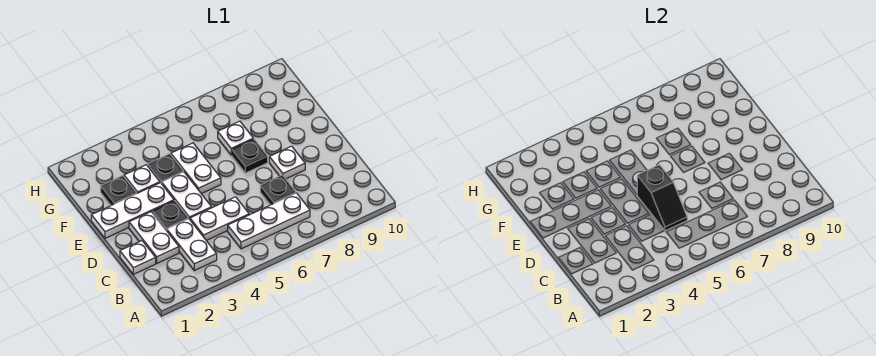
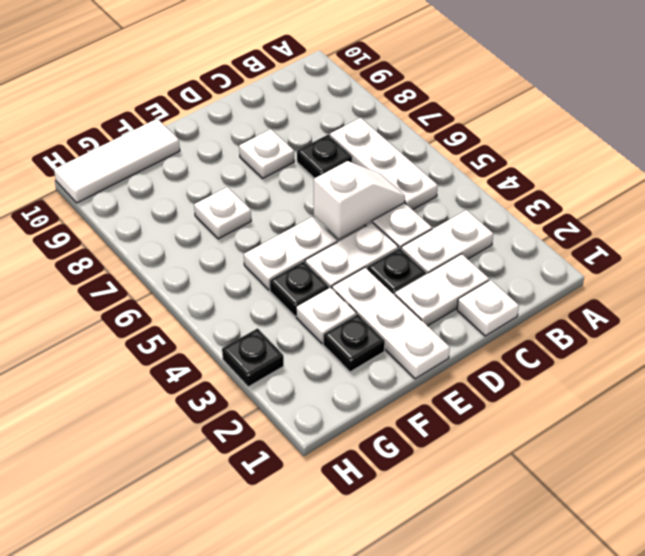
black 1x2 slope [637,165,687,231] -> white 1x2 slope [314,161,405,239]
black 1x1 plate [232,139,268,173] -> black 1x1 plate moved to [222,328,284,387]
none -> white 1x3 tile [54,119,180,203]

